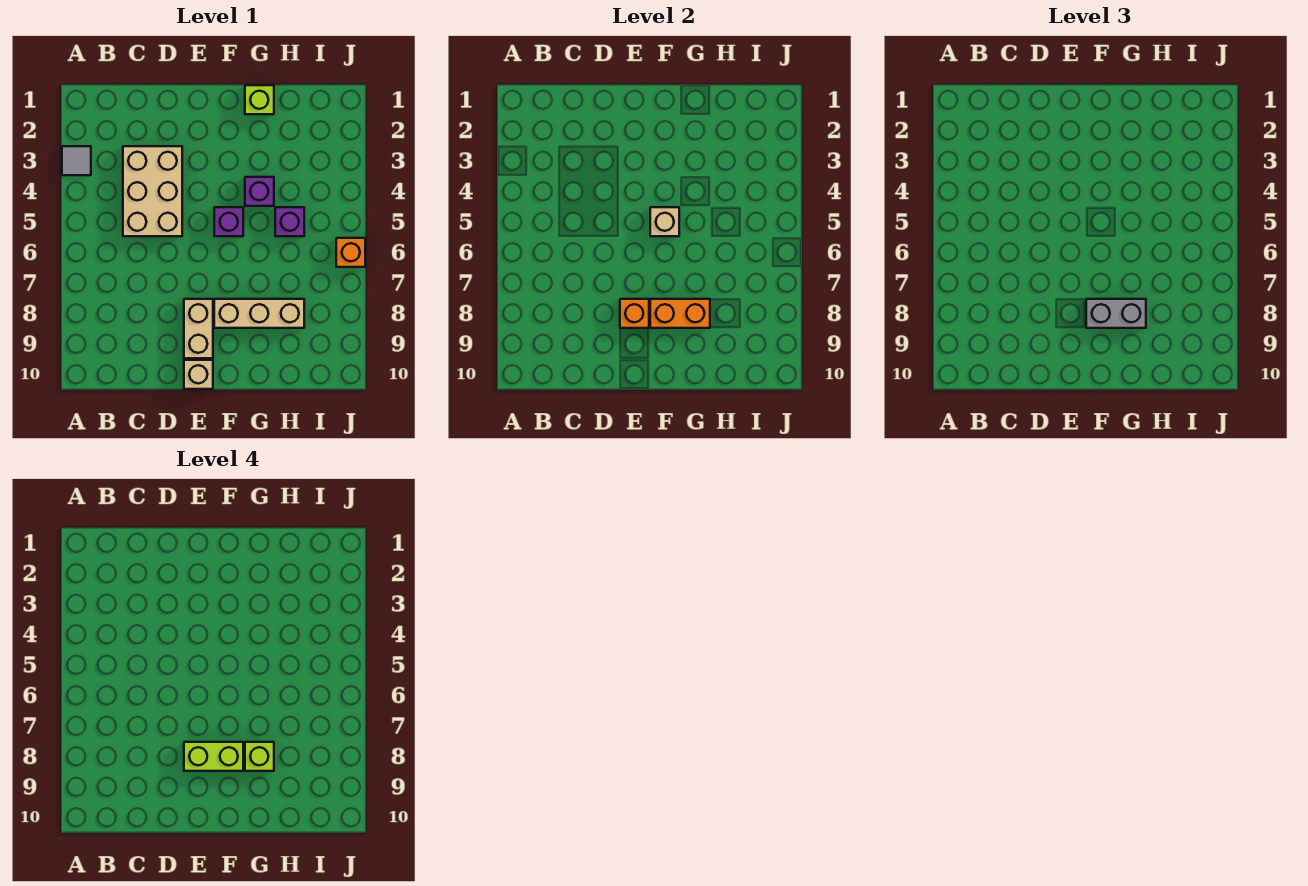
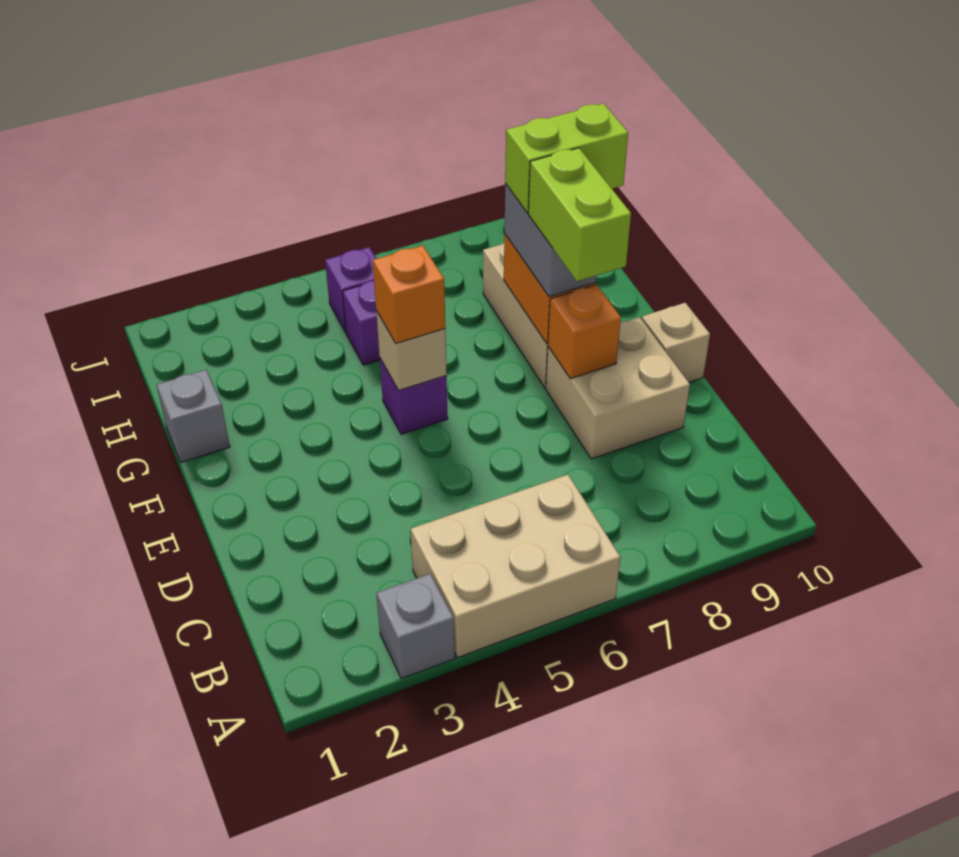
grey 1x1 tile [62,146,91,175] -> grey 1x1 brick [377,574,455,679]
tan 2x3 brick [123,146,182,236] -> tan 2x3 brick moved to [411,475,620,658]
tan 1x2 brick [184,299,213,358] -> tan 2x2 brick [546,317,690,459]
lime 1x1 brick [245,85,274,114] -> grey 1x1 brick [157,370,230,463]
purple 1x1 brick [245,177,274,206] -> purple 1x1 brick moved to [325,247,377,333]
lime 1x1 brick [245,742,274,771] -> lime 1x2 brick [505,103,628,213]
orange 1x1 brick [336,238,365,267] -> orange 1x1 brick moved to [373,246,445,343]

